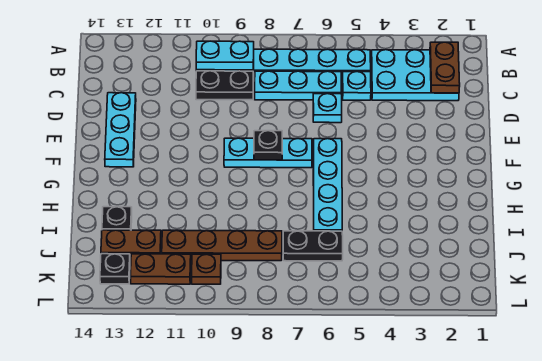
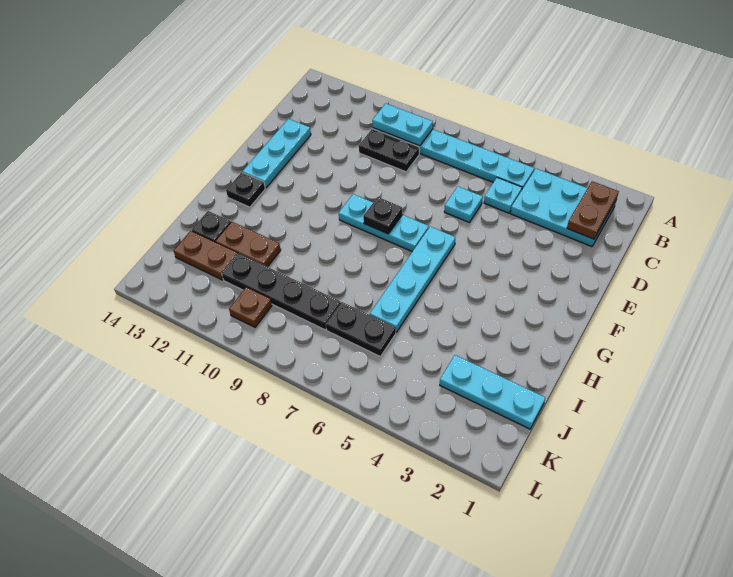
cyan 1x3 plate [255,71,341,100] -> cyan 1x3 plate moved to [440,355,545,429]
brown 1x4 plate [162,230,282,261] -> black 1x4 plate [222,254,341,330]
brown 1x2 plate [130,254,191,284] -> brown 1x2 plate moved to [215,222,281,267]
black 1x1 plate [100,254,130,284] -> black 1x1 plate moved to [226,172,265,207]

